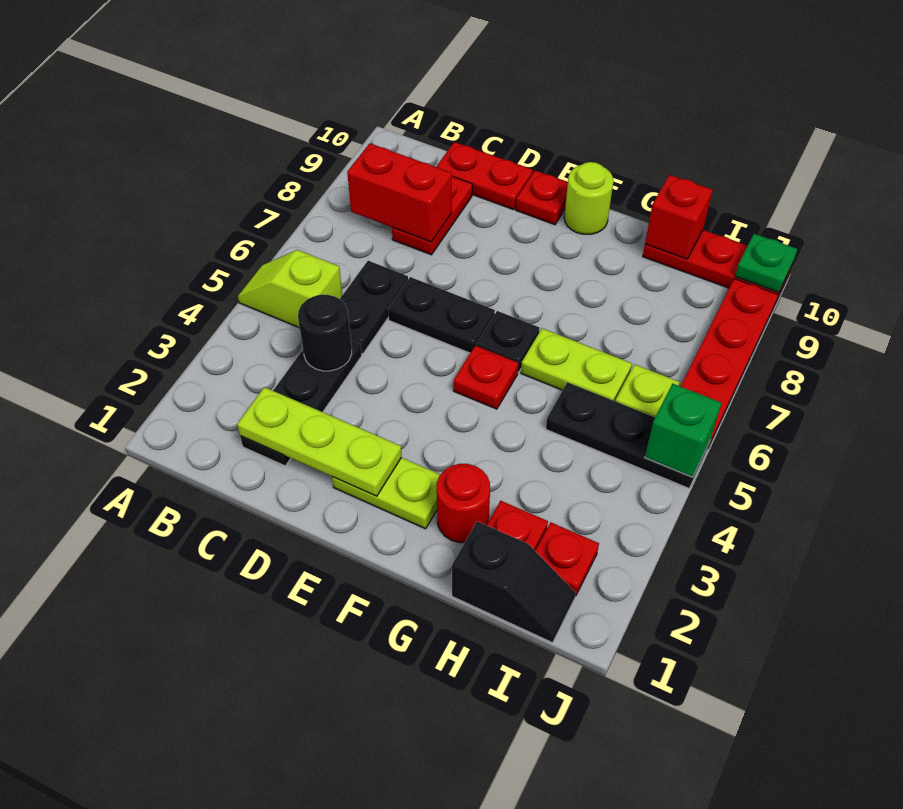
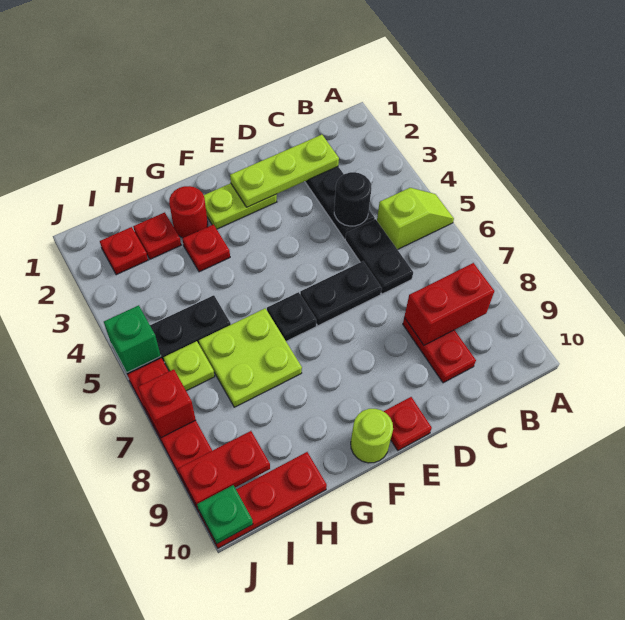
red 1x2 plate [436,142,533,210] -> red 1x2 plate moved to [178,431,270,507]
red 1x1 plate [453,346,518,409] -> red 1x1 plate moved to [182,224,230,272]
lime 1x2 plate [521,328,632,401] -> lime 2x2 plate [199,308,302,407]
black 1x2 slope [452,521,576,643] -> none
red 1x1 brick [645,175,712,259] -> red 1x1 brick moved to [138,369,196,438]

